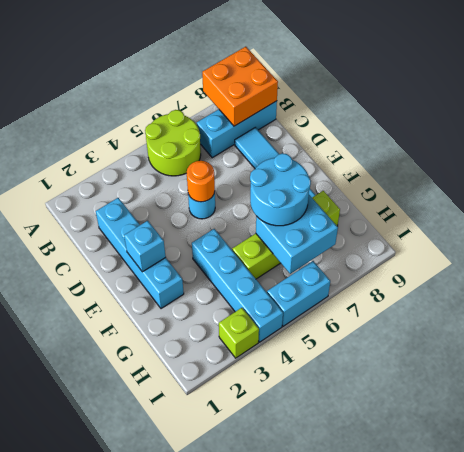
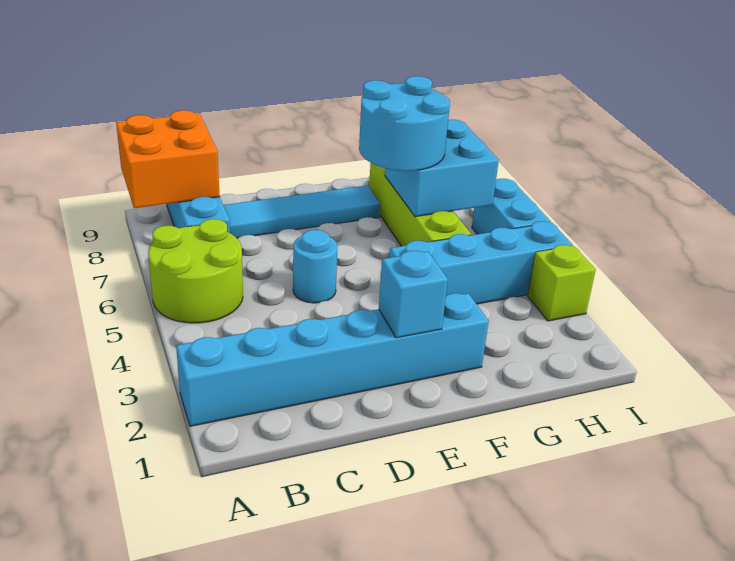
cyan 1x4 brick [96,198,184,309] -> cyan 1x6 brick [176,293,489,426]
orange 1x1 round brick [187,161,215,202] -> none

